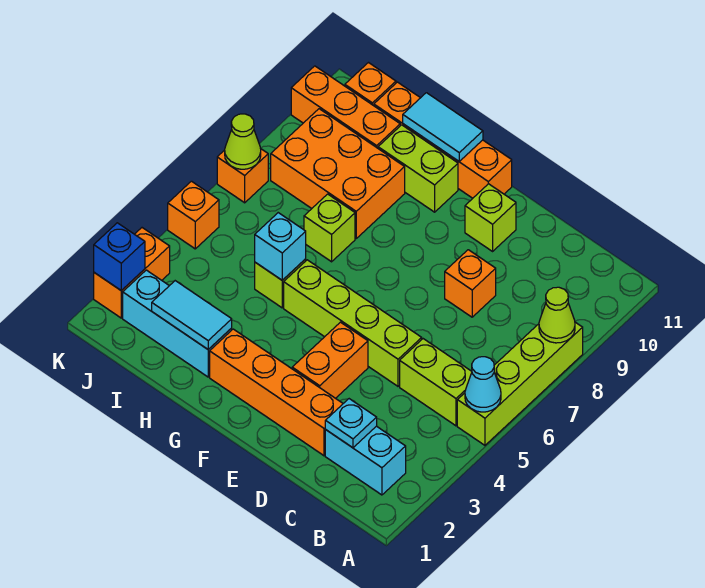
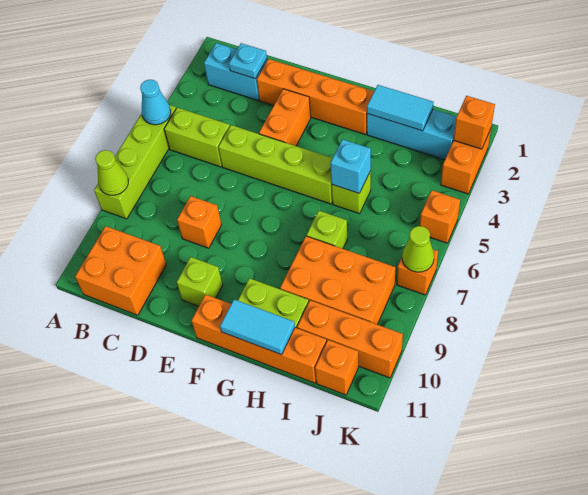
none -> orange 2x2 brick [75,226,166,315]
blue 1x1 brick [94,223,145,291] -> orange 1x1 brick [454,96,495,149]

